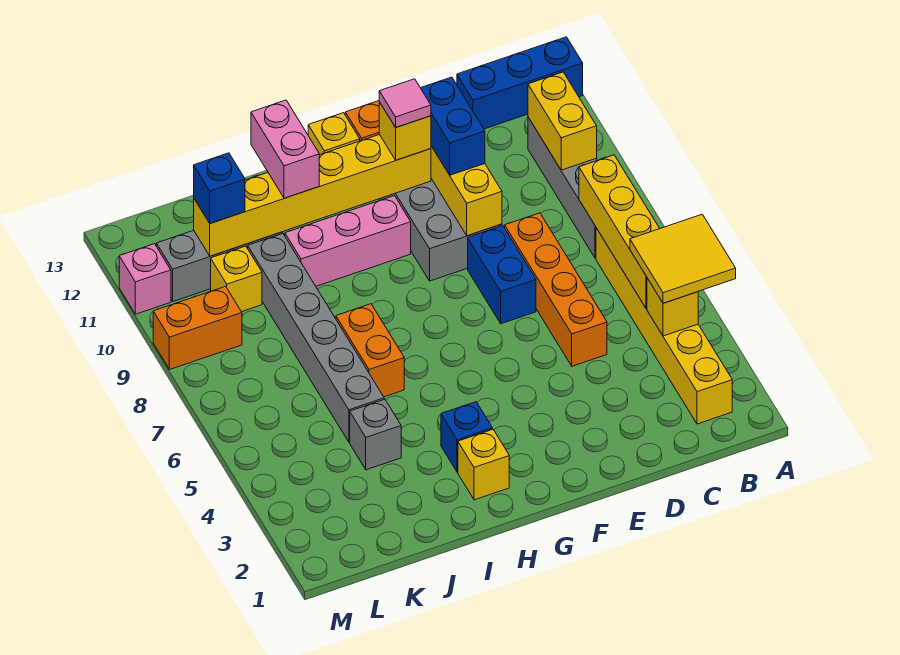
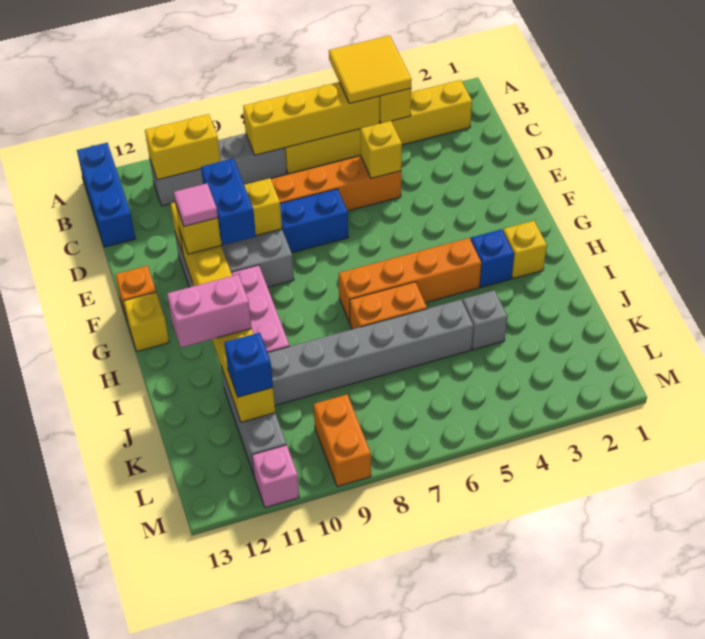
blue 1x2 brick [421,77,485,175] -> blue 1x2 brick turned to [201,158,256,245]
none -> orange 1x4 brick [339,238,481,323]
yellow 1x1 brick [211,246,262,312] -> yellow 1x1 brick moved to [360,121,402,178]

